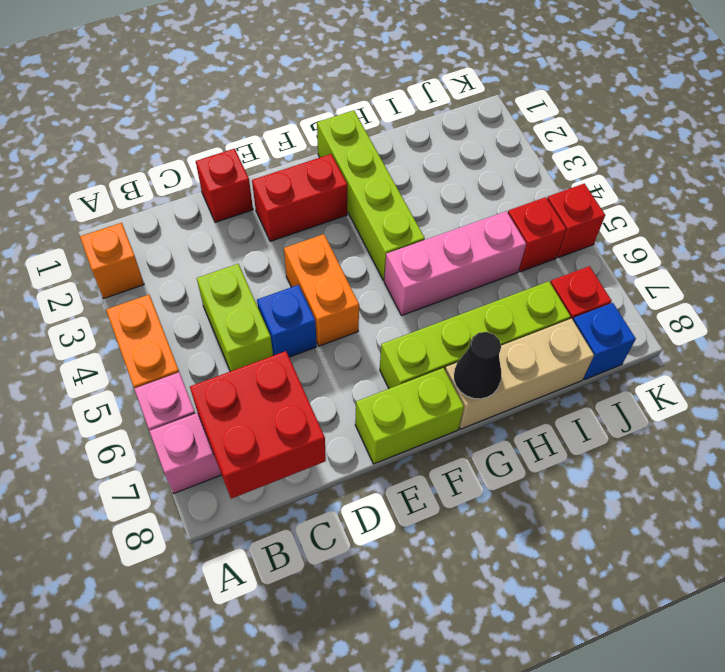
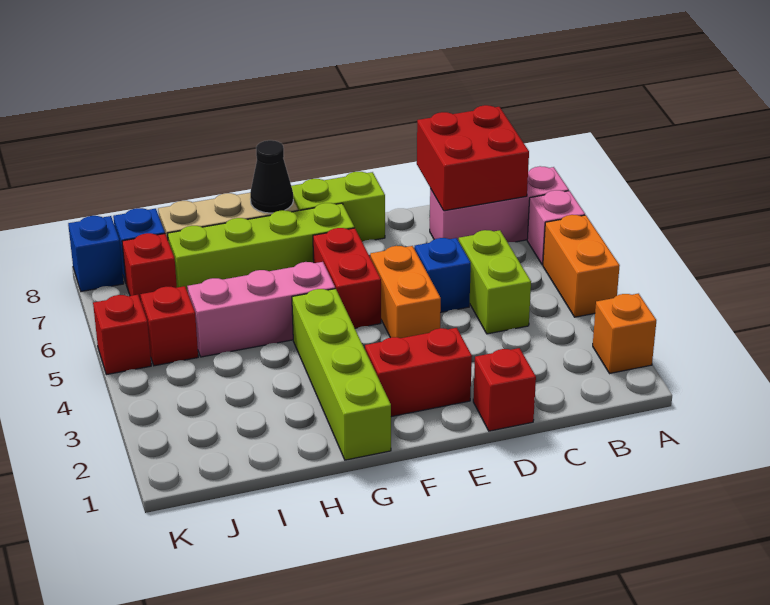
none -> red 1x2 brick [313,228,381,328]
none -> blue 1x1 brick [68,216,124,292]

